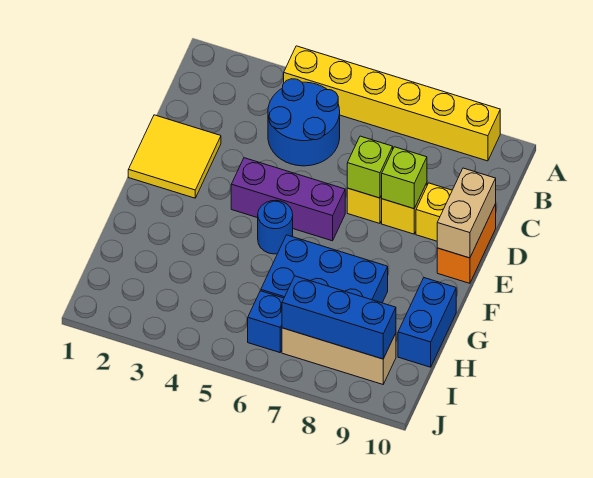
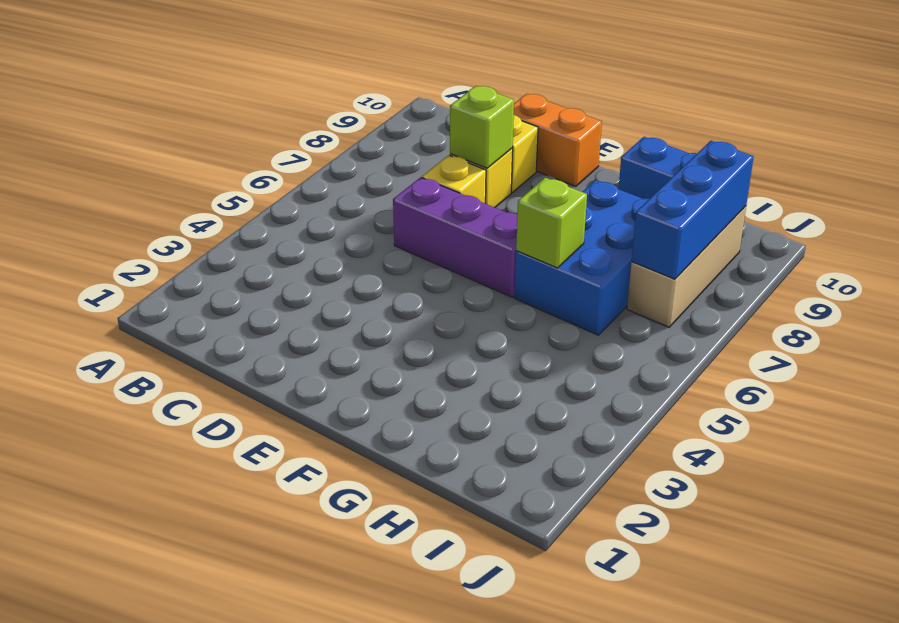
yellow 1x6 brick [284,46,500,161] -> none
blue 2x2 round brick [268,79,340,166] -> none
yellow 2x2 tile [128,115,221,198] -> none
lime 1x1 brick [347,136,393,198] -> lime 1x1 brick moved to [516,178,587,268]
tan 1x2 brick [437,168,496,258] -> none
purple 1x3 brick [231,158,345,241] -> purple 1x3 brick turned to [393,177,517,297]
blue 1x1 round brick [258,200,293,254] -> none
blue 1x1 brick [248,291,284,353] -> none

